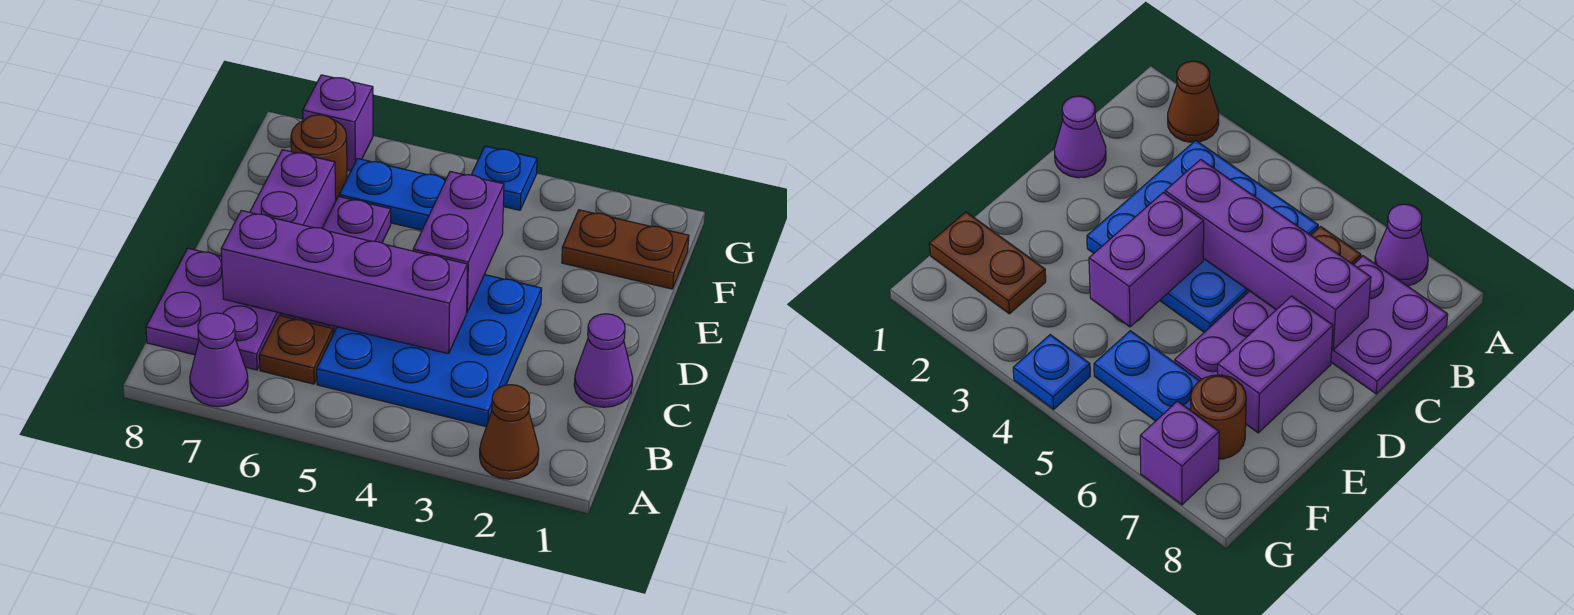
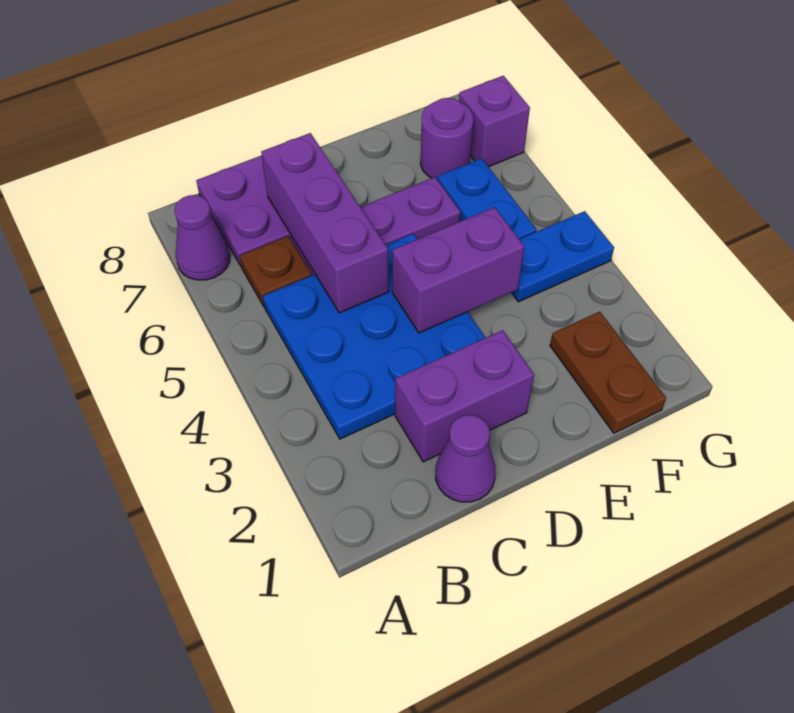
brown 1x1 cone [480,385,539,479] -> none
purple 1x4 brick [221,211,467,354] -> purple 1x3 brick [261,133,389,313]
purple 1x2 brick [250,150,336,228] -> purple 1x2 brick moved to [395,330,534,462]
brown 1x1 round brick [291,115,347,200] -> purple 1x1 round brick [421,98,473,179]
blue 1x1 plate [471,146,537,210] -> blue 1x2 plate [511,211,614,302]

